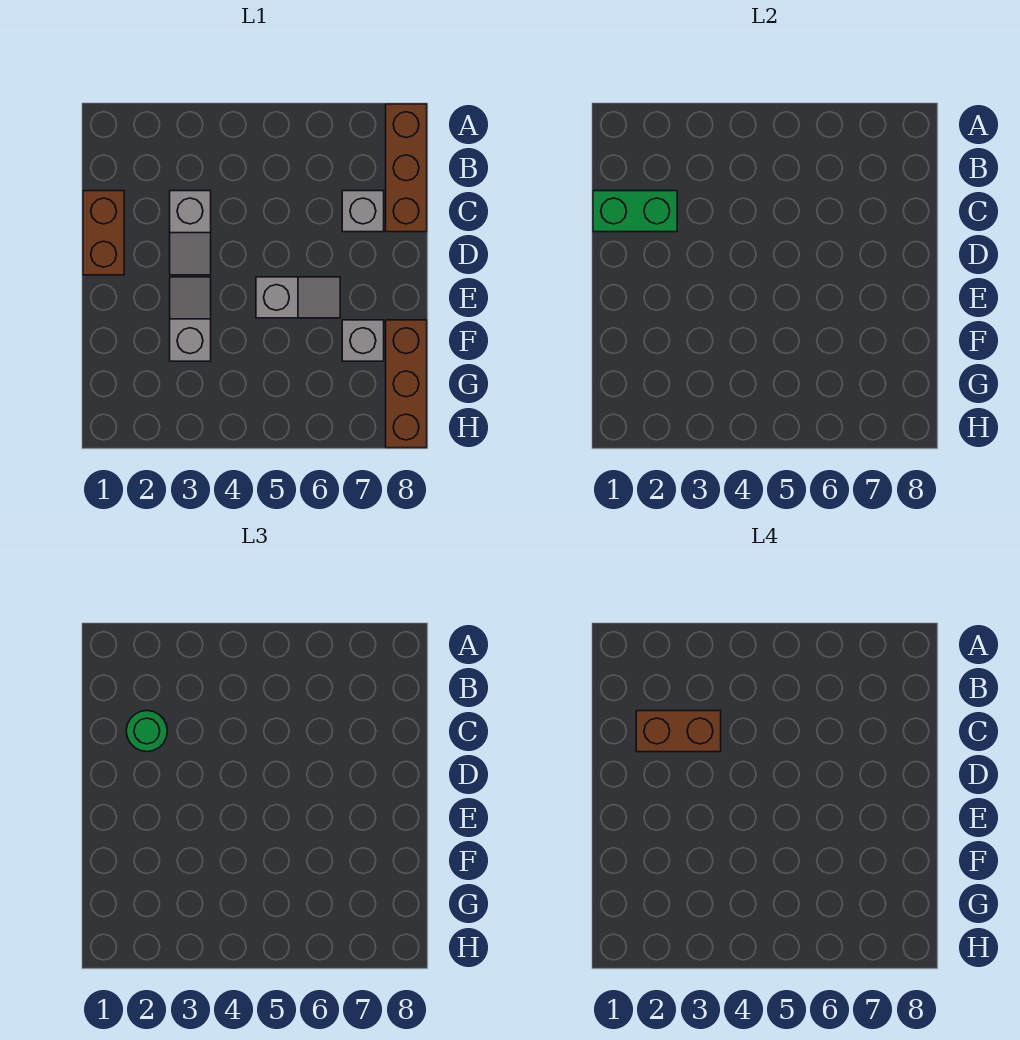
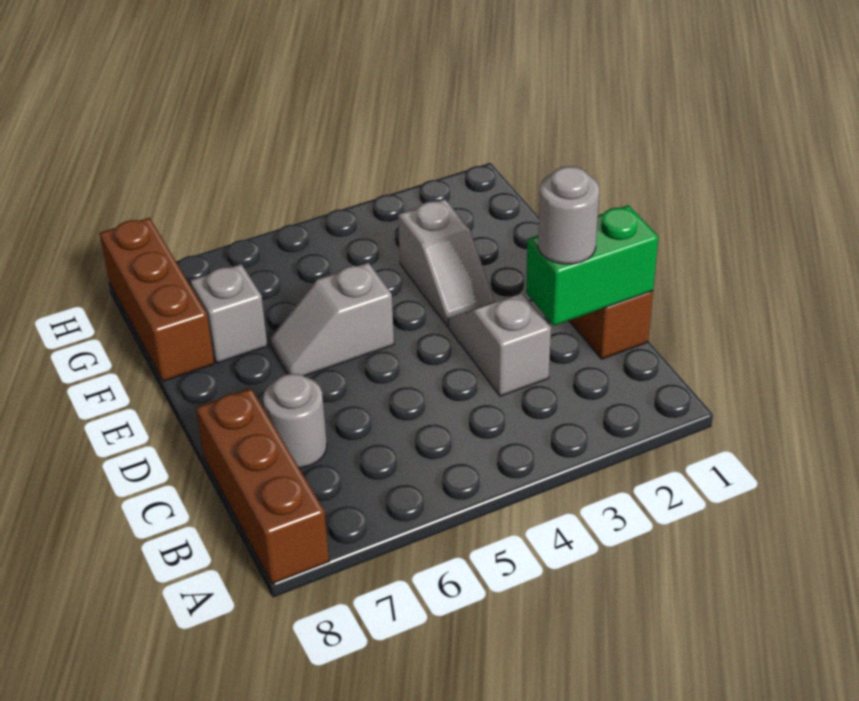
green 1x1 round brick [126,711,167,752] -> grey 1x1 round brick [538,166,599,264]
brown 1x2 brick [636,711,721,752] -> none
grey 1x1 brick [342,191,384,232] -> grey 1x1 round brick [263,374,327,468]

